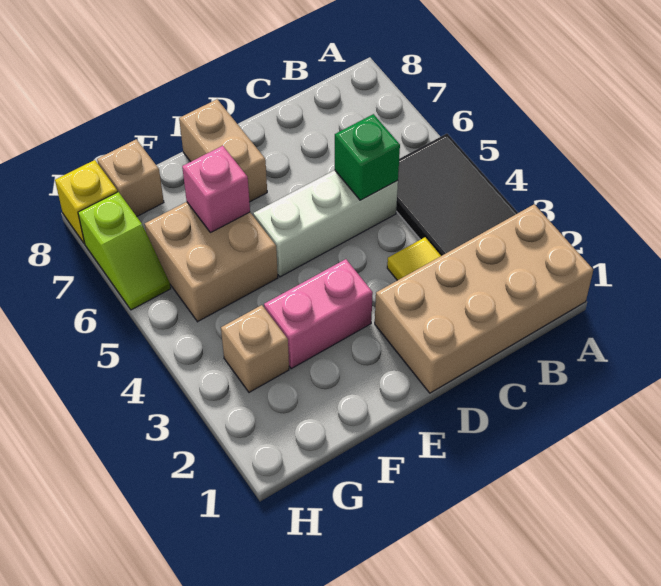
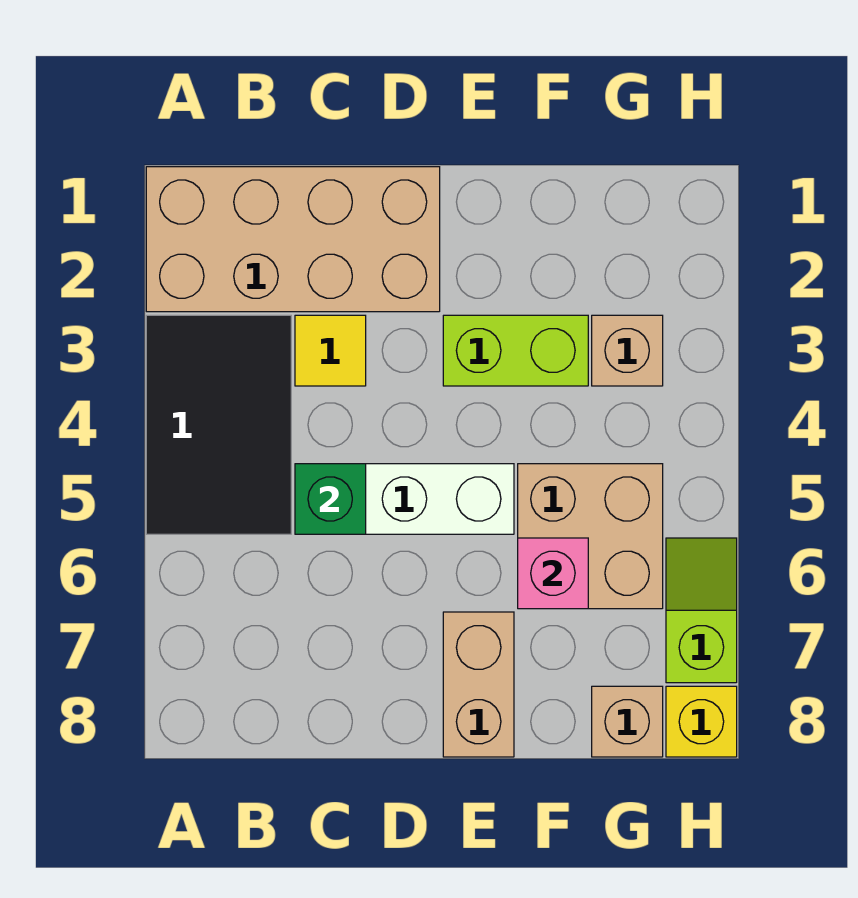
pink 1x2 brick [264,259,373,369] -> lime 1x2 brick [443,315,588,386]

